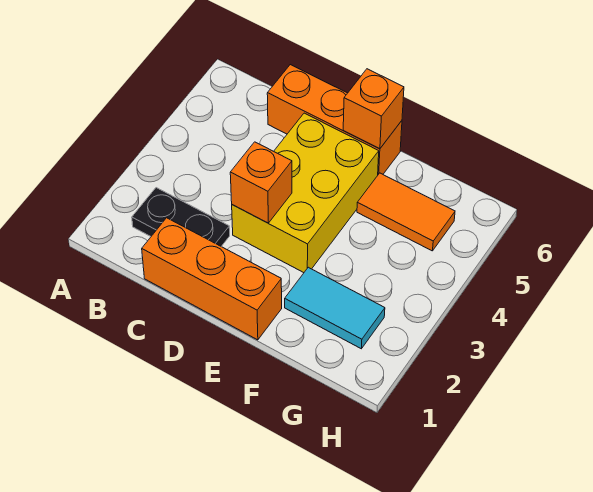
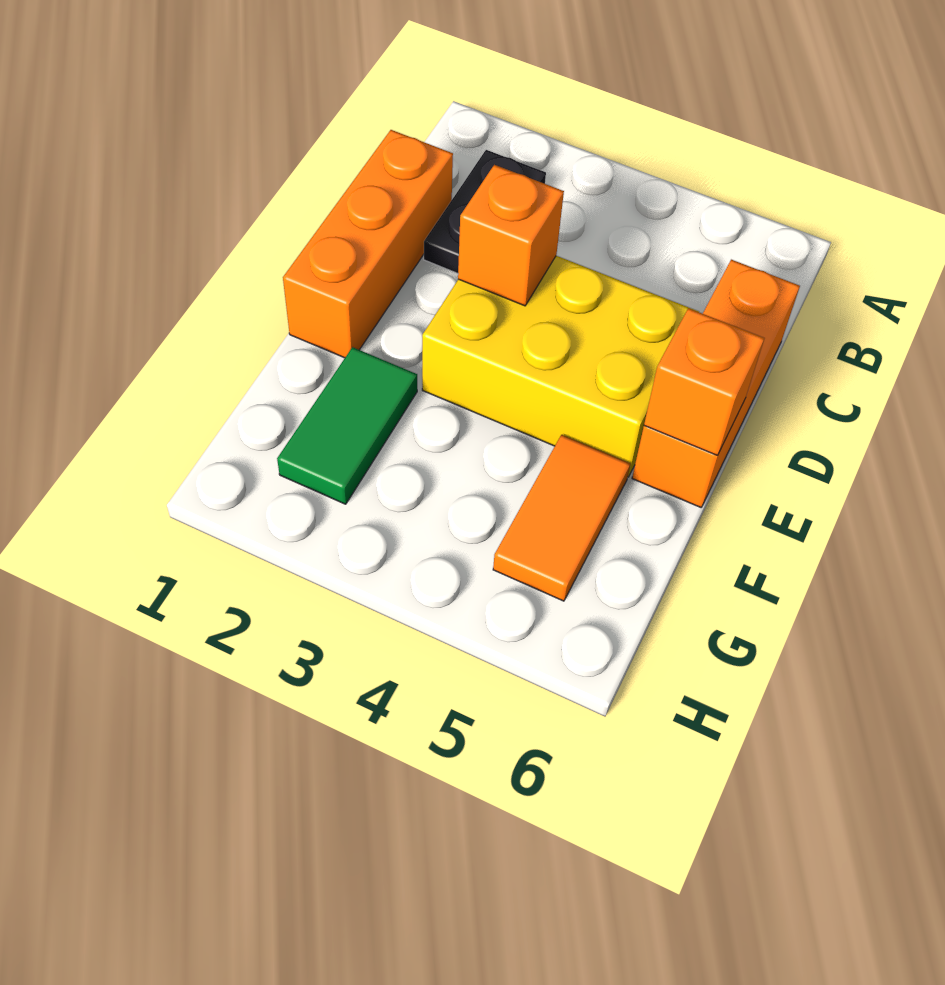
cyan 1x2 tile [285,267,385,349] -> green 1x2 tile [277,347,417,504]

